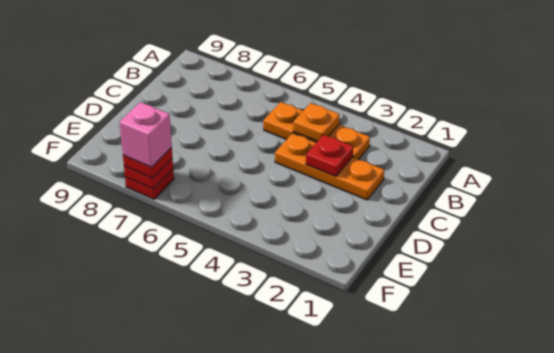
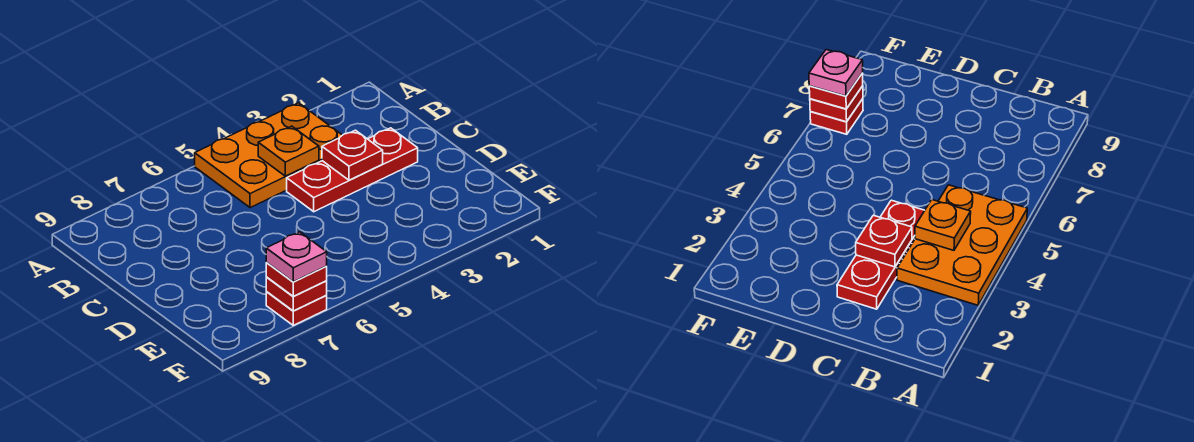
orange 1x3 plate [263,102,370,159] -> orange 2x3 plate [195,103,342,208]
orange 1x3 plate [275,133,384,200] -> red 1x3 plate [287,128,418,212]
pink 1x1 brick [120,102,172,167] -> pink 1x1 plate [266,232,327,282]

